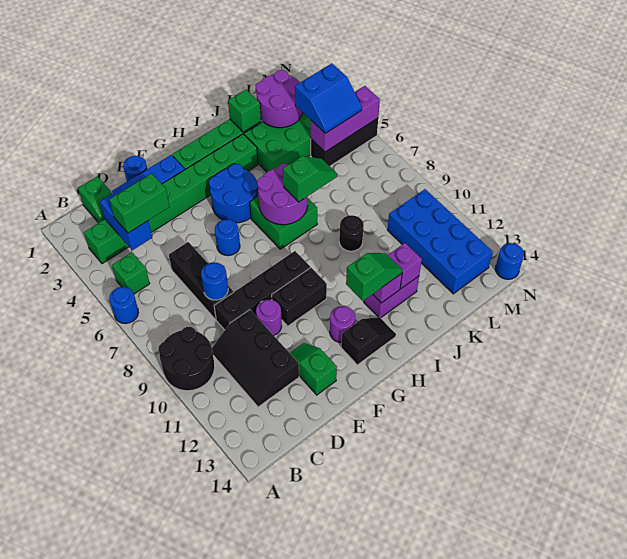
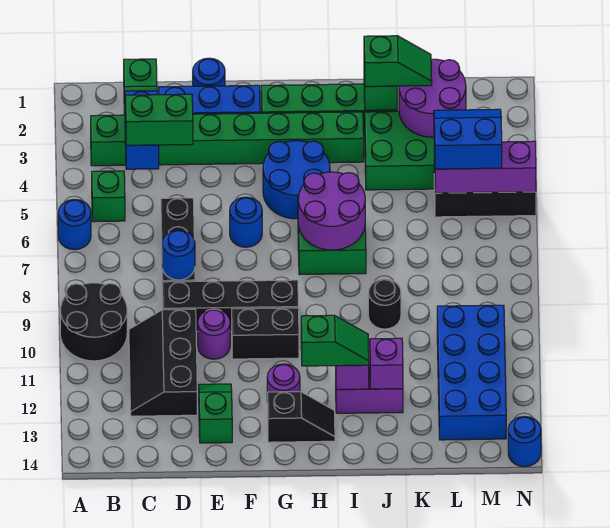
green 1x2 slope [283,156,337,202] -> green 1x2 slope moved to [364,36,432,86]
blue 2x2 slope [295,63,362,133] -> blue 2x2 slope turned to [434,109,502,169]

